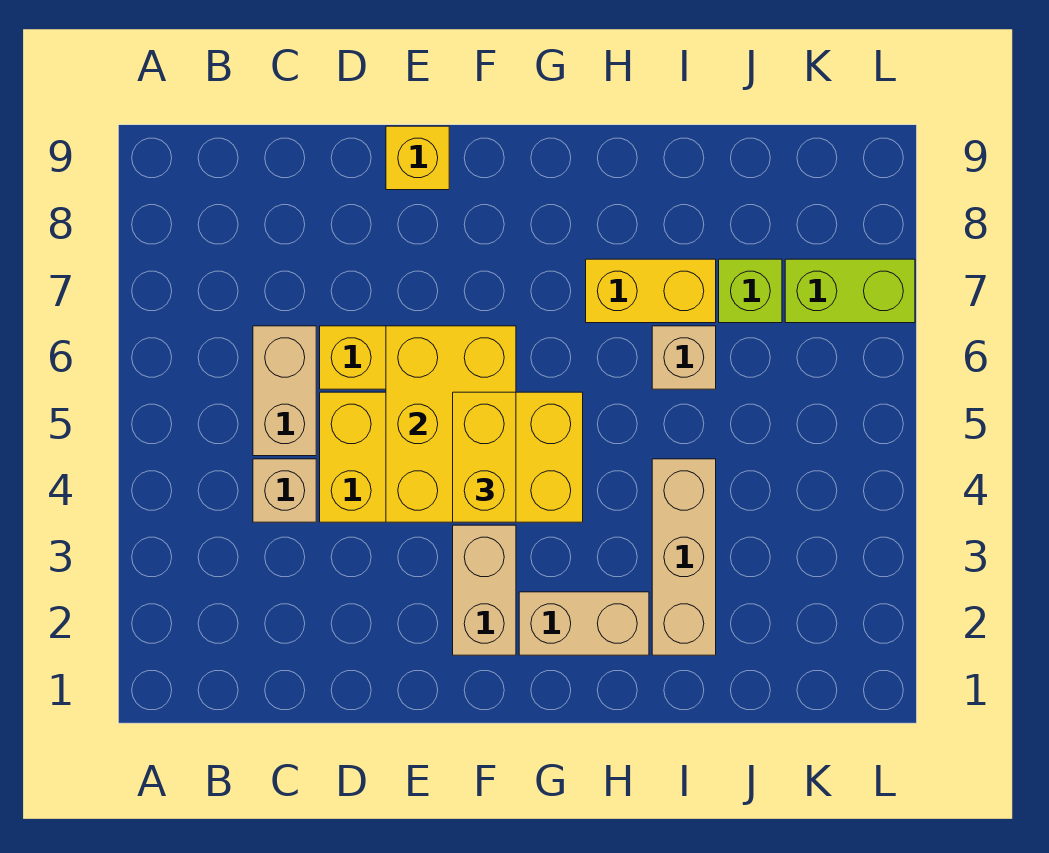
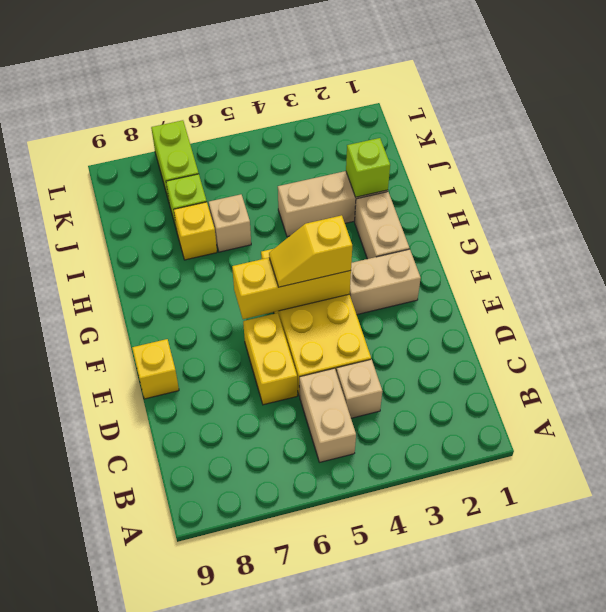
tan 1x2 brick [253,326,316,456] -> tan 1x2 brick turned to [299,368,356,462]
yellow 2x3 brick [386,326,516,522] -> yellow 1x3 brick [232,258,351,319]
yellow 1x2 brick [453,392,516,522] -> yellow 1x2 slope [269,215,352,287]
yellow 1x2 brick [586,259,716,323] -> yellow 1x1 brick [174,202,217,260]
none -> lime 1x1 brick [346,138,390,197]

